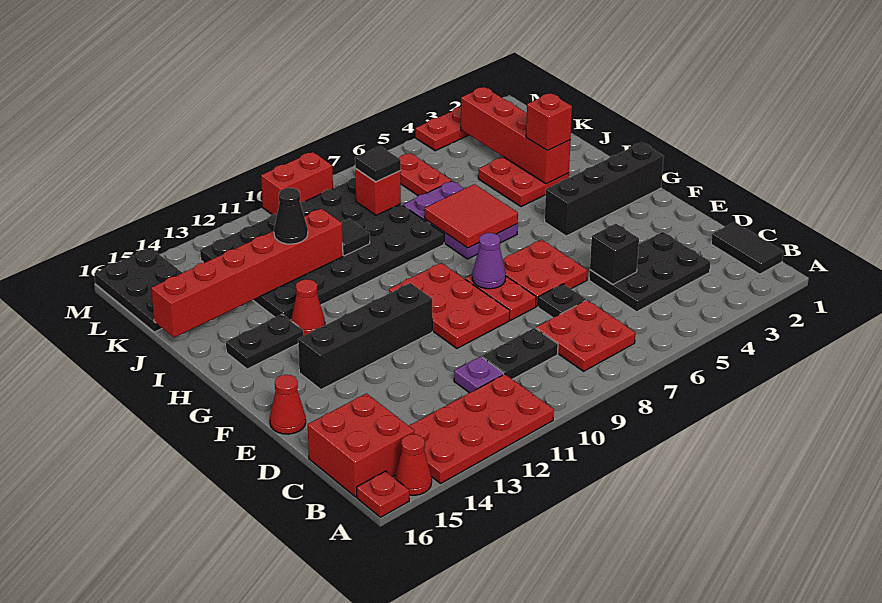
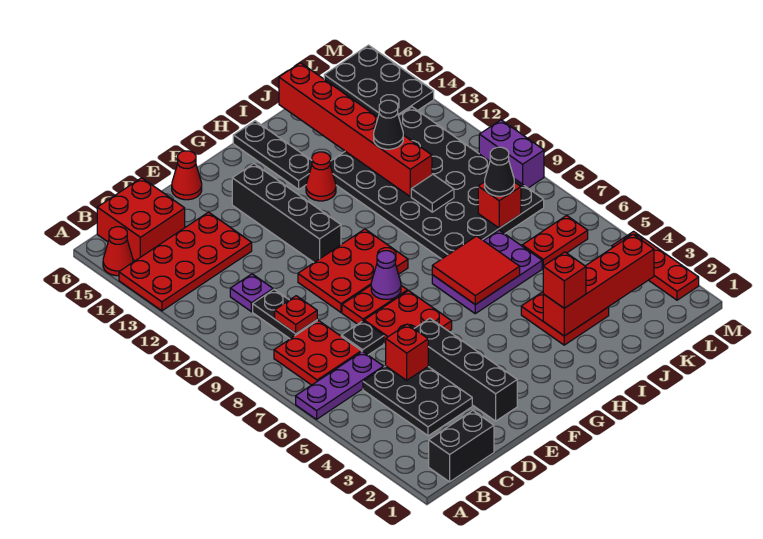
none -> purple 1x3 plate [296,351,384,419]
red 2x4 plate [409,374,554,484] -> red 2x4 plate turned to [119,212,252,311]
red 1x1 plate [357,471,409,517] -> red 1x1 plate moved to [275,296,317,334]
black 1x2 tile [711,222,783,274] -> black 1x2 brick [429,411,494,482]
black 1x1 brick [590,224,639,284] -> red 1x1 brick [386,324,428,380]
black 1x4 brick [545,143,664,236] -> black 1x4 brick moved to [414,318,517,421]
black 1x2 plate [226,314,303,369] -> black 1x3 plate [233,121,312,189]
black 1x1 tile [355,146,401,182] -> black 1x1 cone [485,147,514,196]
black 2x3 plate [94,248,182,332] -> black 2x3 plate turned to [324,45,434,117]
red 1x2 brick [261,152,333,215] -> purple 1x2 brick [479,120,544,188]

